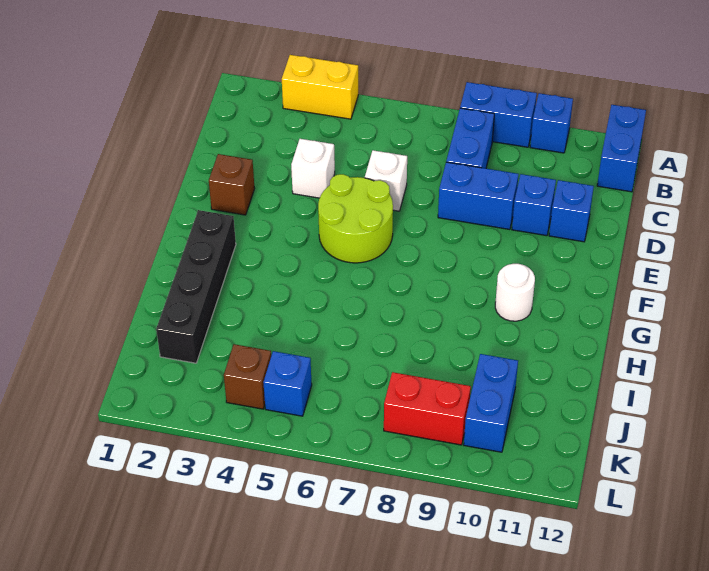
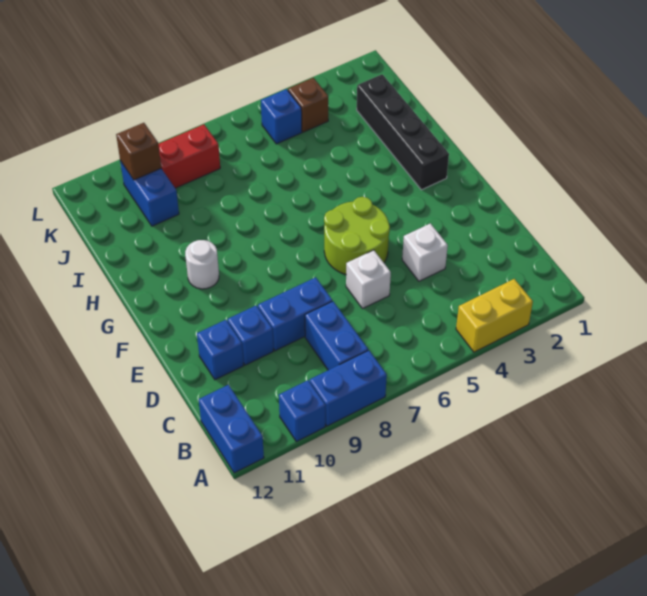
brown 1x1 brick [209,154,255,215] -> brown 1x1 brick moved to [116,123,161,180]

